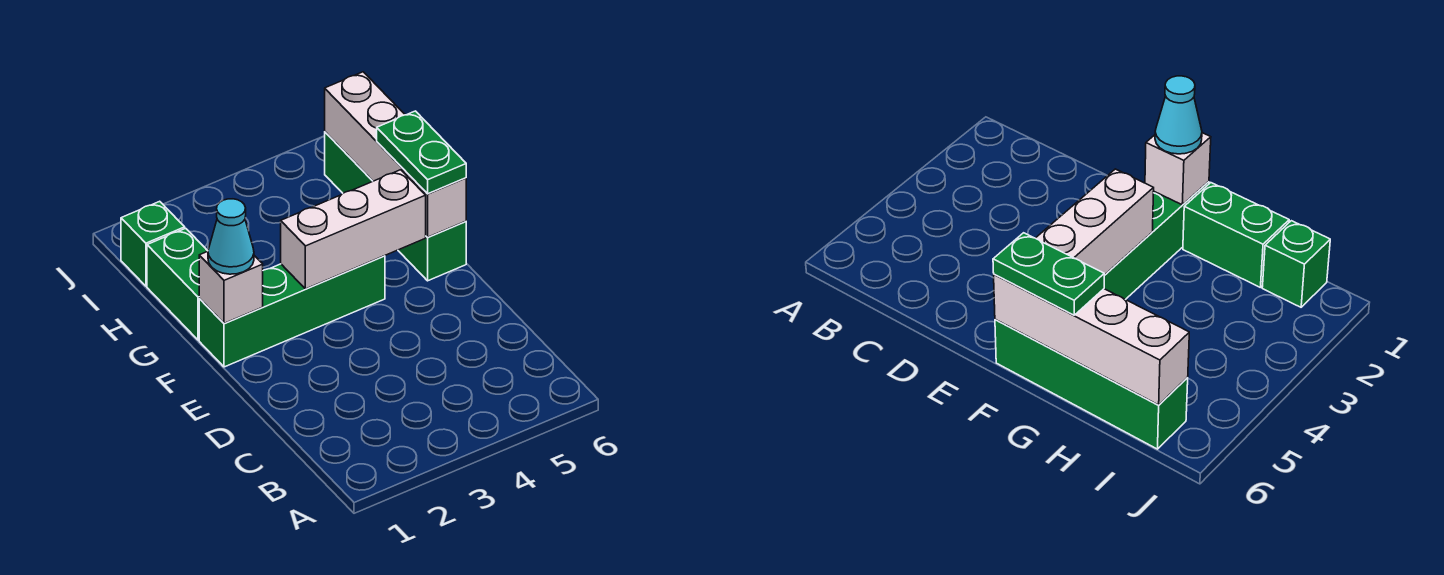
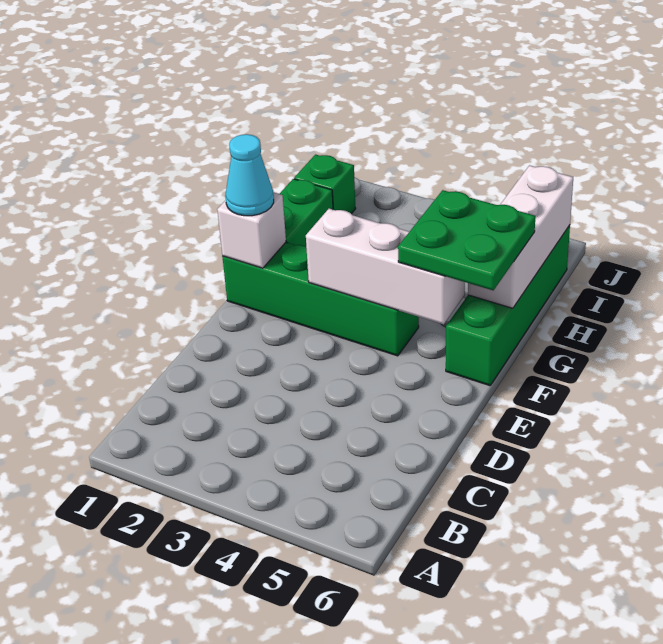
white 1x4 brick [325,72,466,237] -> white 1x3 brick [468,165,573,308]
green 1x2 plate [377,111,466,194] -> green 2x2 plate [398,190,535,290]

